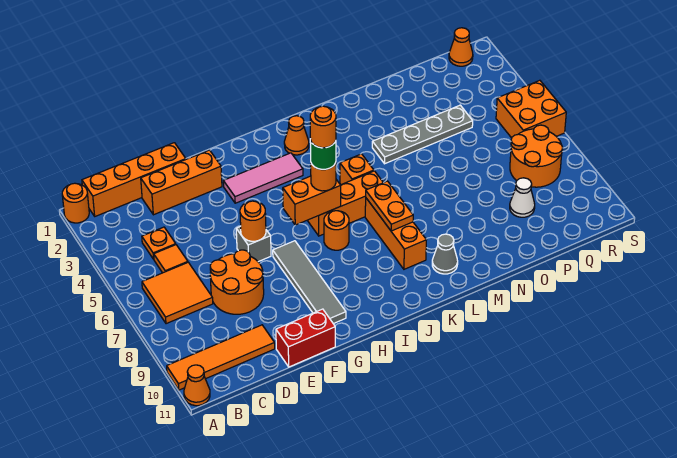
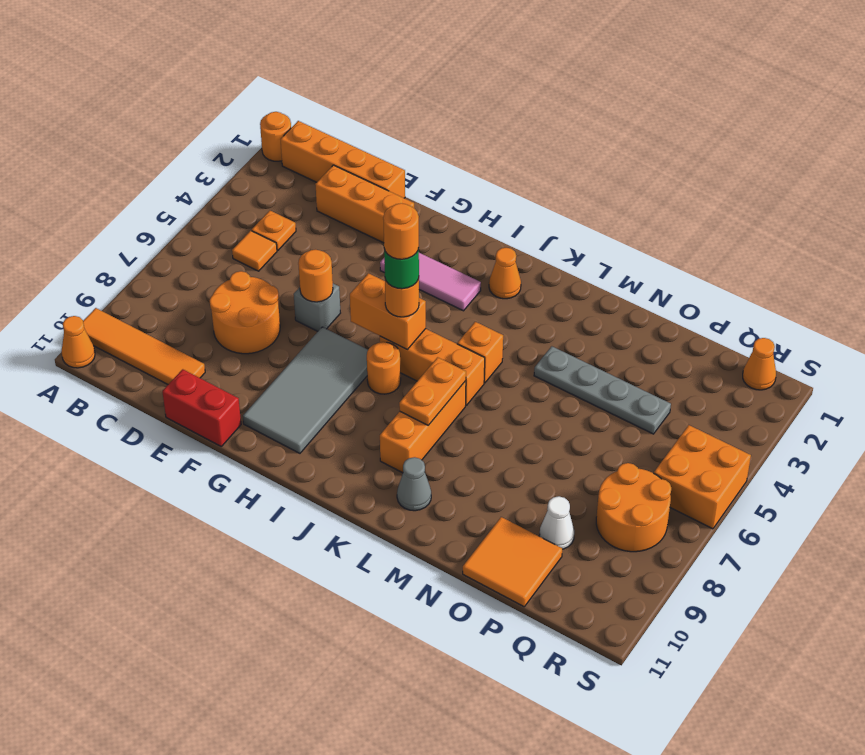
orange 2x2 tile [142,262,213,324] -> orange 2x2 tile moved to [463,517,562,607]
grey 1x4 tile [273,241,346,324] -> grey 2x4 tile [243,327,368,453]

